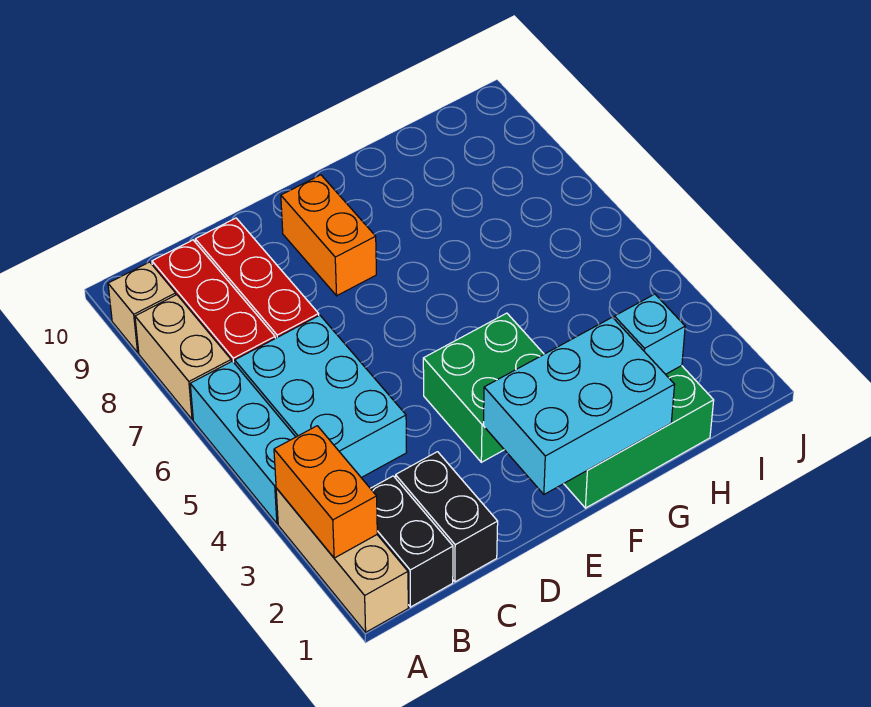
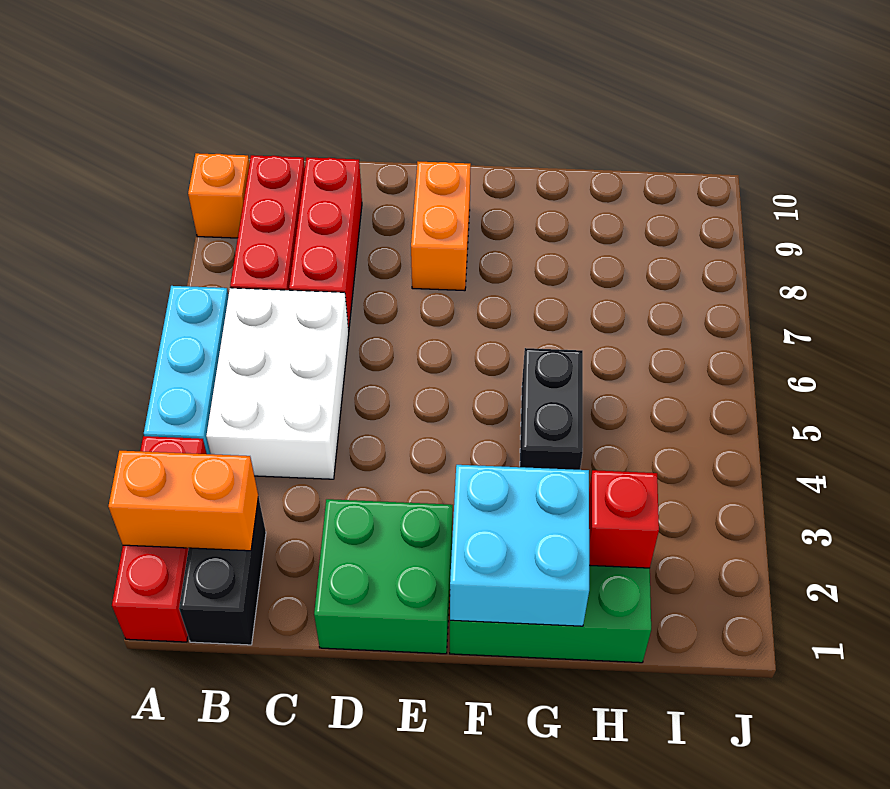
tan 1x3 brick [276,488,408,632] -> red 1x3 brick [112,436,207,642]
orange 1x2 brick [274,426,377,558] -> orange 1x2 brick turned to [108,451,258,551]
tan 1x2 brick [135,295,231,420] -> none
tan 1x1 brick [108,262,176,353] -> orange 1x1 brick [188,153,249,238]
cyan 2x3 brick [235,315,407,478] -> white 2x3 brick [206,288,349,479]
black 1x2 brick [396,452,498,582] -> black 1x2 brick moved to [520,348,583,470]
cyan 2x3 brick [483,317,675,494] -> cyan 2x2 brick [450,465,589,626]
green 2x2 brick [423,313,544,462] -> green 2x2 brick moved to [314,499,453,654]
cyan 1x1 brick [614,294,685,374] -> red 1x1 brick [589,470,659,568]

